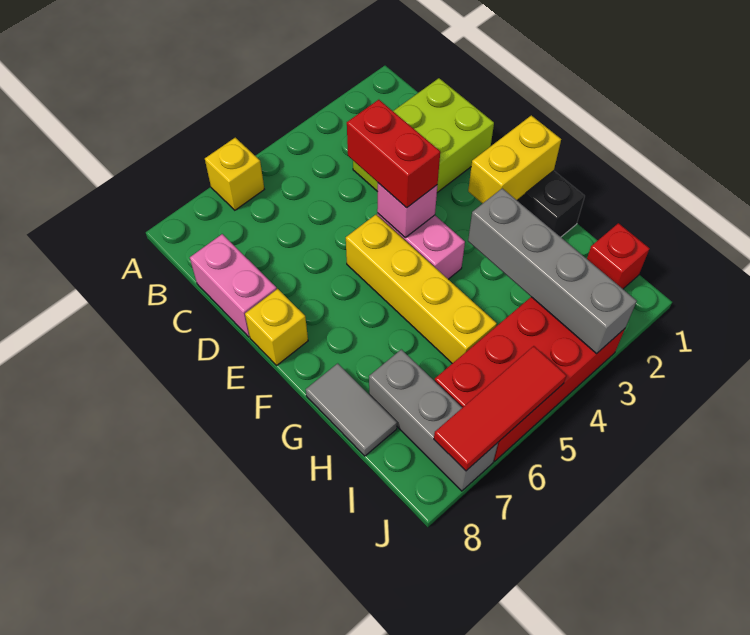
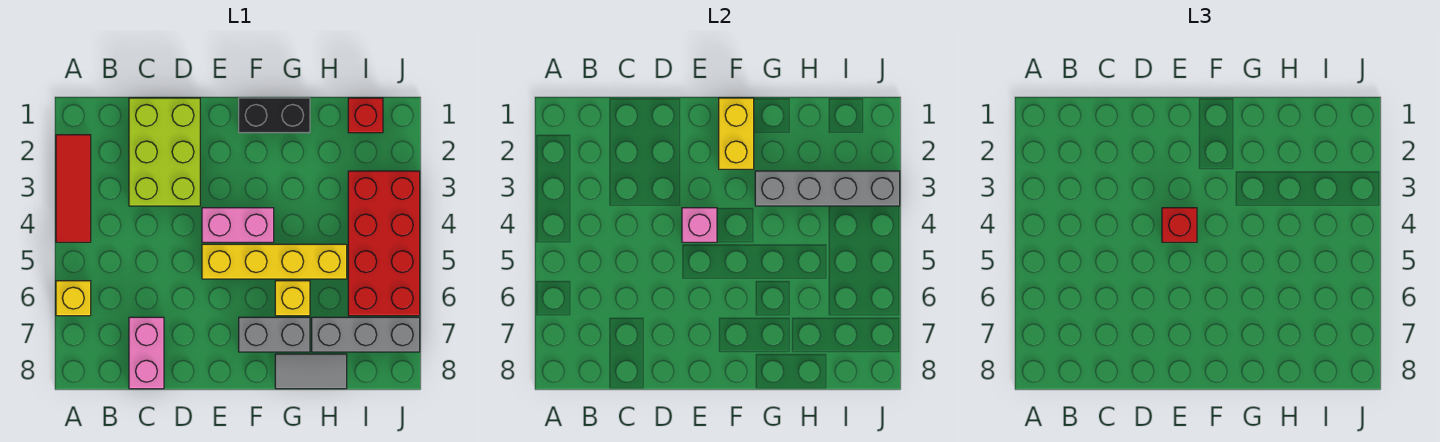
pink 1x2 brick [190,234,277,337] -> pink 1x2 brick turned to [129,317,164,389]
red 1x2 brick [347,100,440,208] -> red 1x1 brick [1162,208,1197,242]
yellow 1x1 brick [245,289,308,365] -> yellow 1x1 brick moved to [275,281,310,316]
none -> grey 1x2 brick [239,317,310,352]
red 1x3 tile [434,346,566,471] -> red 1x3 tile moved to [56,135,91,242]

